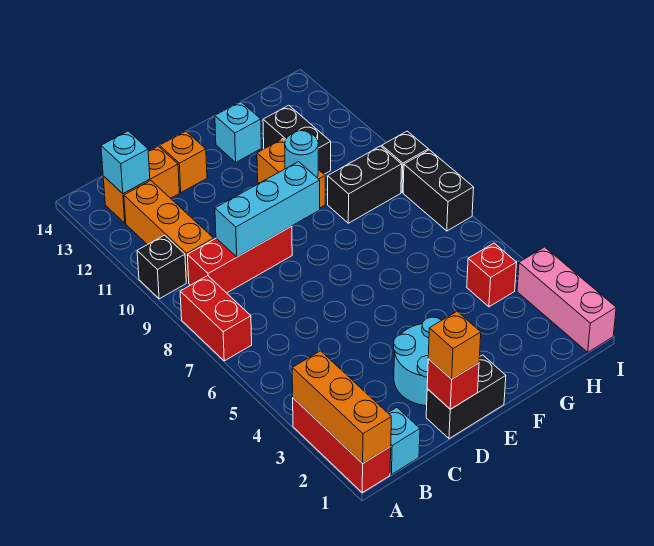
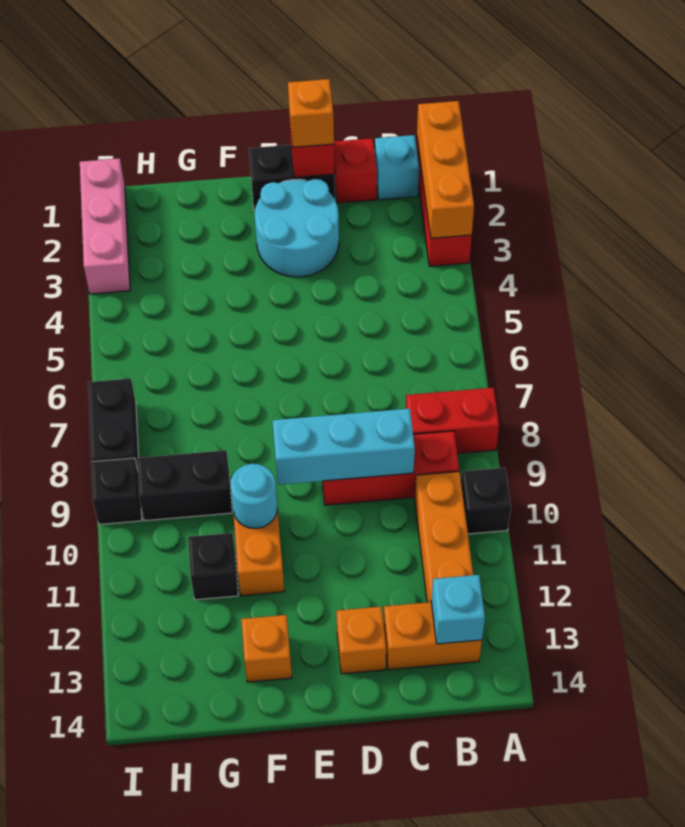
red 1x2 brick [180,276,252,361] -> red 1x2 brick turned to [406,388,499,454]
cyan 1x1 brick [215,102,261,162] -> orange 1x1 brick [241,615,292,682]
black 1x2 brick [263,105,331,174] -> black 1x1 brick [188,533,238,600]
red 1x1 brick [467,243,517,307] -> red 1x1 brick moved to [334,138,377,203]

